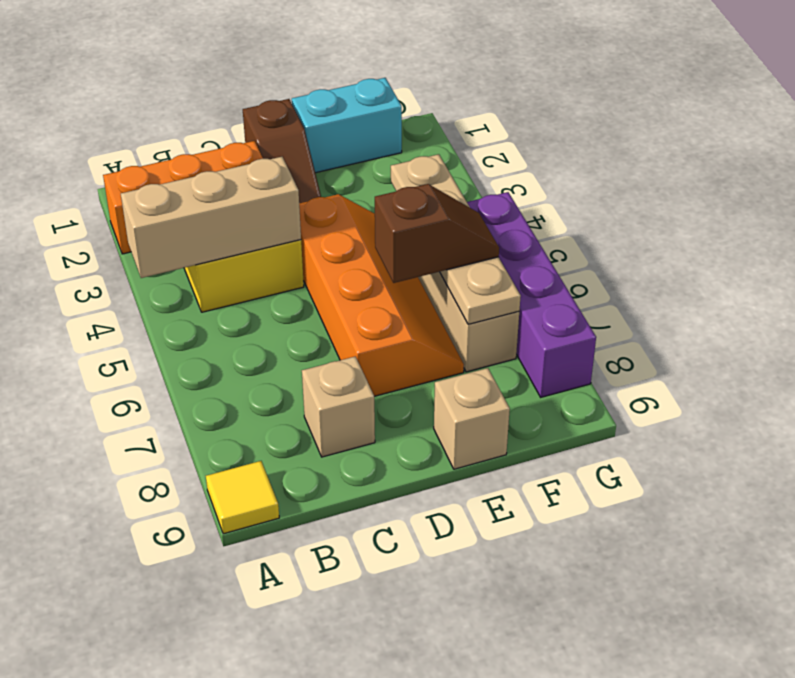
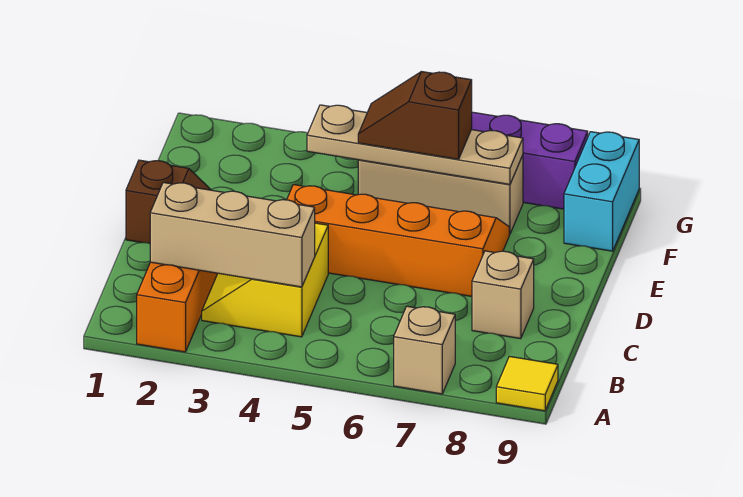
tan 1x3 brick [121,157,301,278] -> tan 1x3 brick turned to [150,182,315,287]
cyan 1x2 brick [292,78,402,173] -> cyan 1x2 brick moved to [564,132,639,251]
brown 1x2 slope [375,184,499,283] -> brown 1x2 slope turned to [358,72,472,159]
tan 1x1 brick [434,368,510,469] -> tan 1x1 brick moved to [394,306,455,394]

